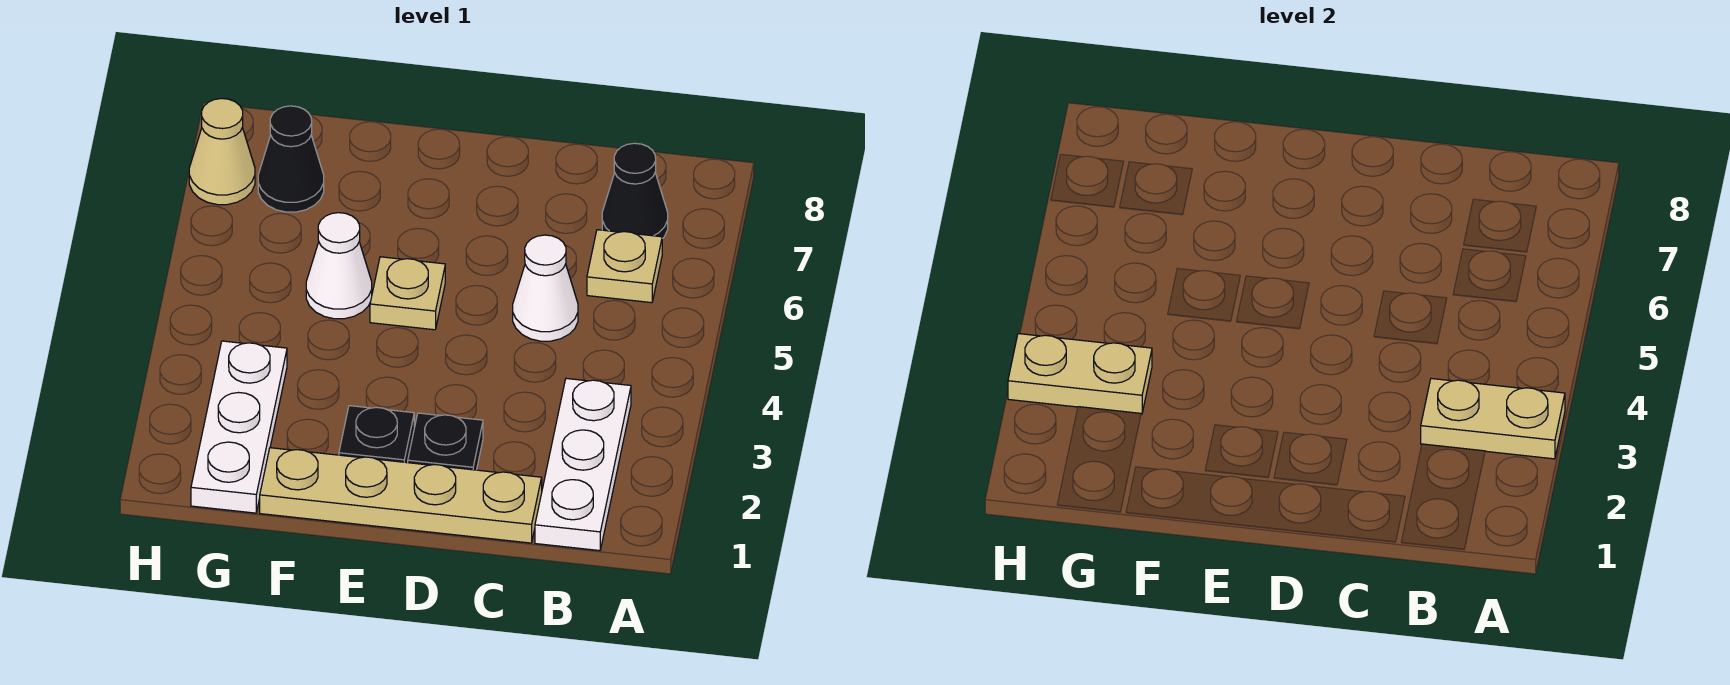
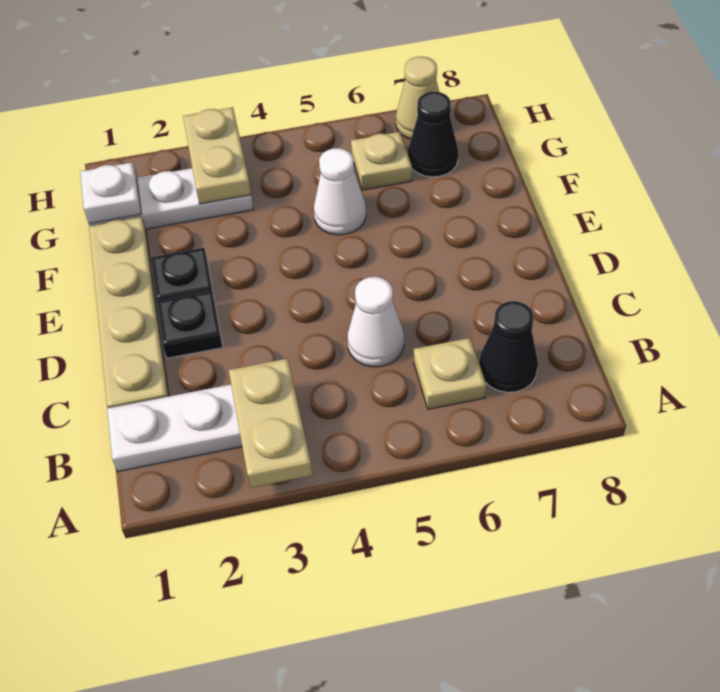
tan 1x1 plate [370,257,445,330] -> tan 1x1 plate moved to [351,132,412,190]
none -> white 1x1 plate [80,162,141,224]

